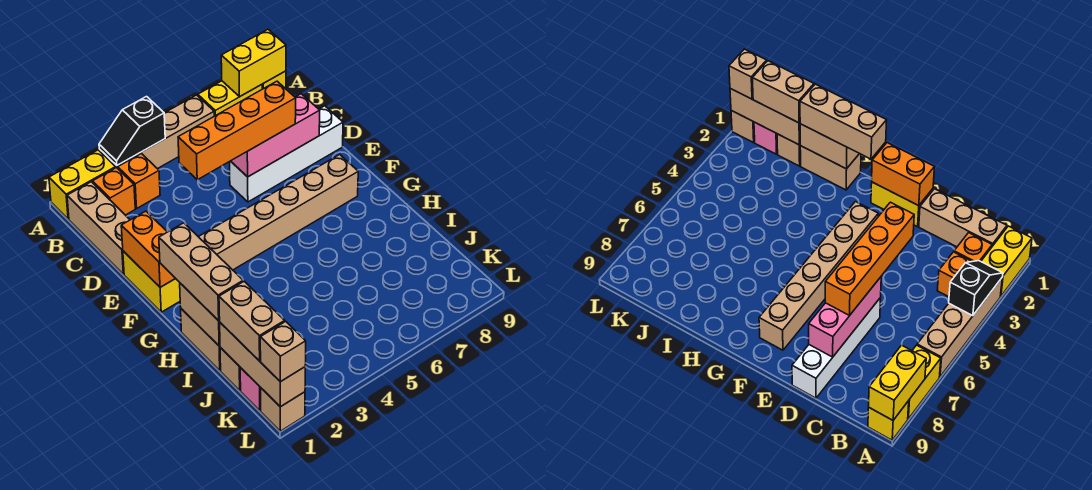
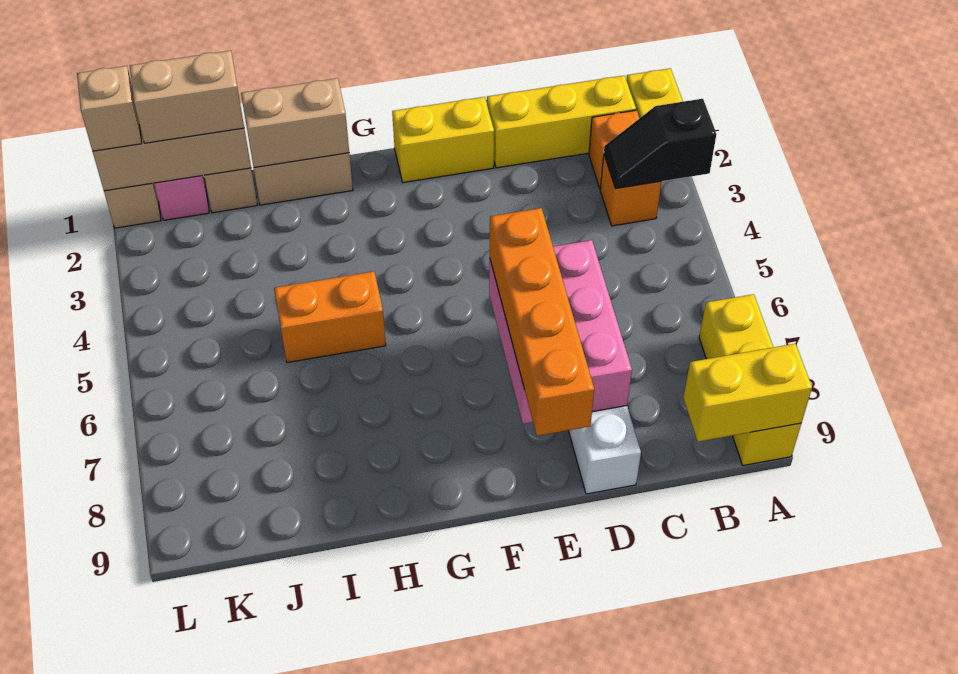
tan 1x4 brick [99,95,214,169] -> none
black 1x2 slope [99,97,165,165] -> black 1x2 slope turned to [604,99,716,189]
yellow 1x2 brick [221,29,286,97] -> yellow 1x2 brick turned to [683,344,812,442]
tan 1x3 brick [67,182,130,274] -> yellow 1x3 brick [487,75,636,168]
orange 1x4 brick [178,81,296,180] -> orange 1x4 brick moved to [490,208,594,436]
pink 1x3 brick [231,94,320,177] -> pink 2x3 brick [489,240,632,424]
orange 1x2 brick [121,211,175,287] -> orange 1x2 brick moved to [274,271,386,363]
tan 1x6 brick [199,155,358,270] -> none
tan 1x3 brick [159,223,243,321] -> none

